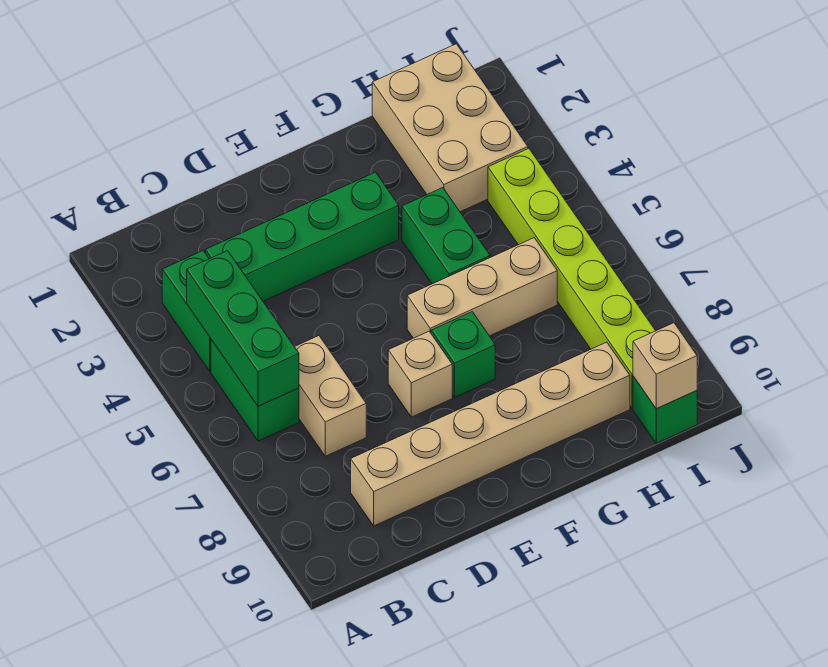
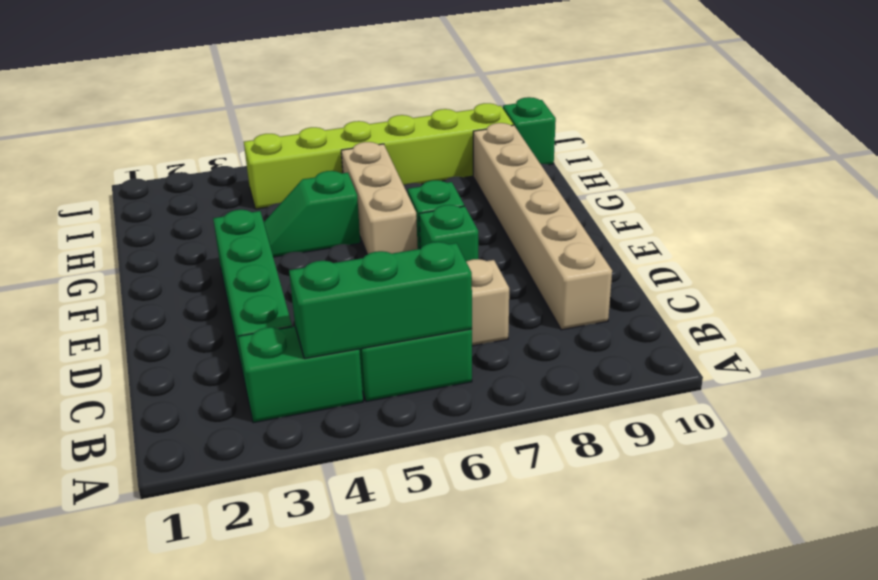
tan 1x1 brick [388,331,452,417] -> green 1x1 brick [419,205,478,261]
green 1x2 brick [402,188,490,284] -> green 1x2 slope [264,171,360,257]
tan 2x3 brick [372,44,528,212] -> none
tan 1x1 brick [633,323,697,409] -> none

